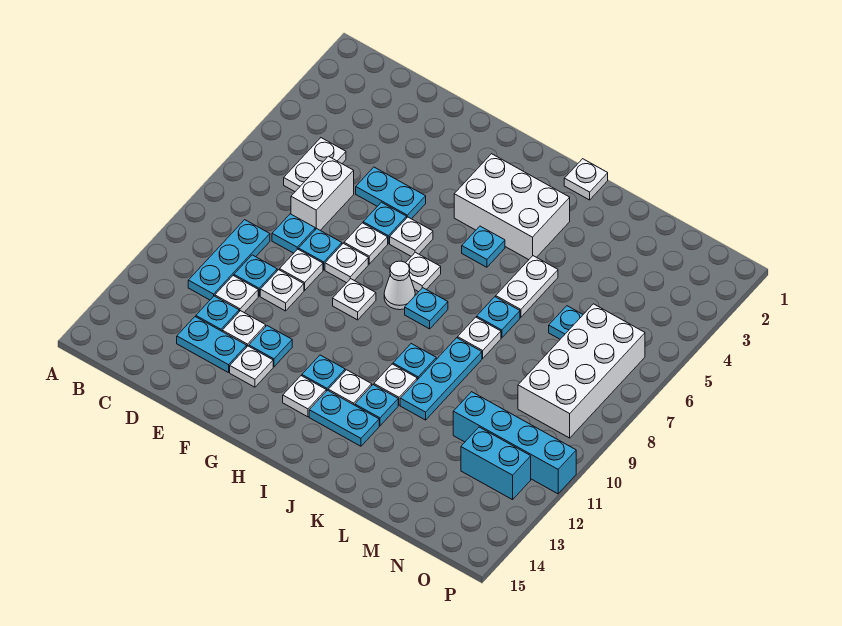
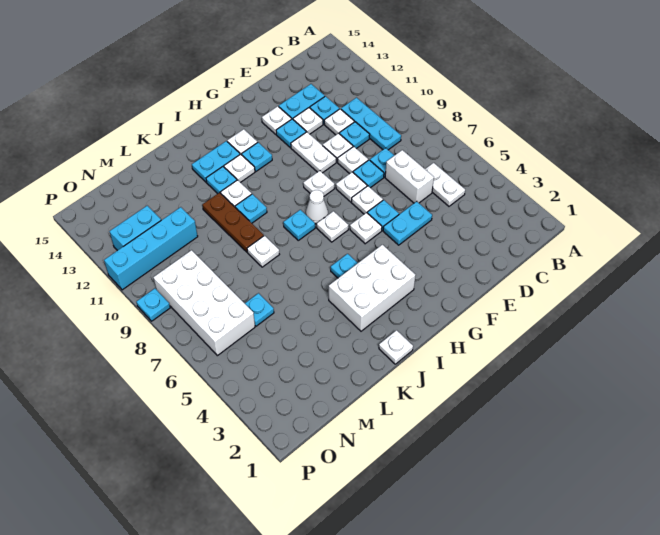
white 1x2 plate [496,256,558,317] -> white 1x2 plate moved to [291,132,336,173]
cyan 1x1 plate [477,297,520,338] -> cyan 1x1 plate moved to [136,288,170,321]
cyan 1x3 plate [400,338,482,420] -> brown 1x3 plate [202,193,264,252]

